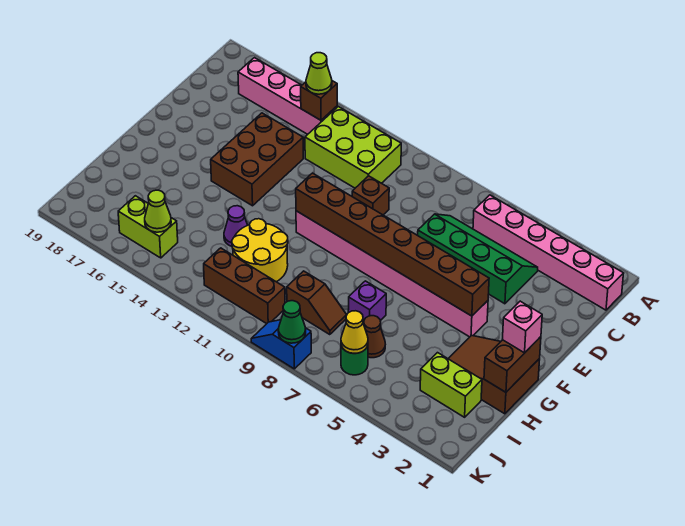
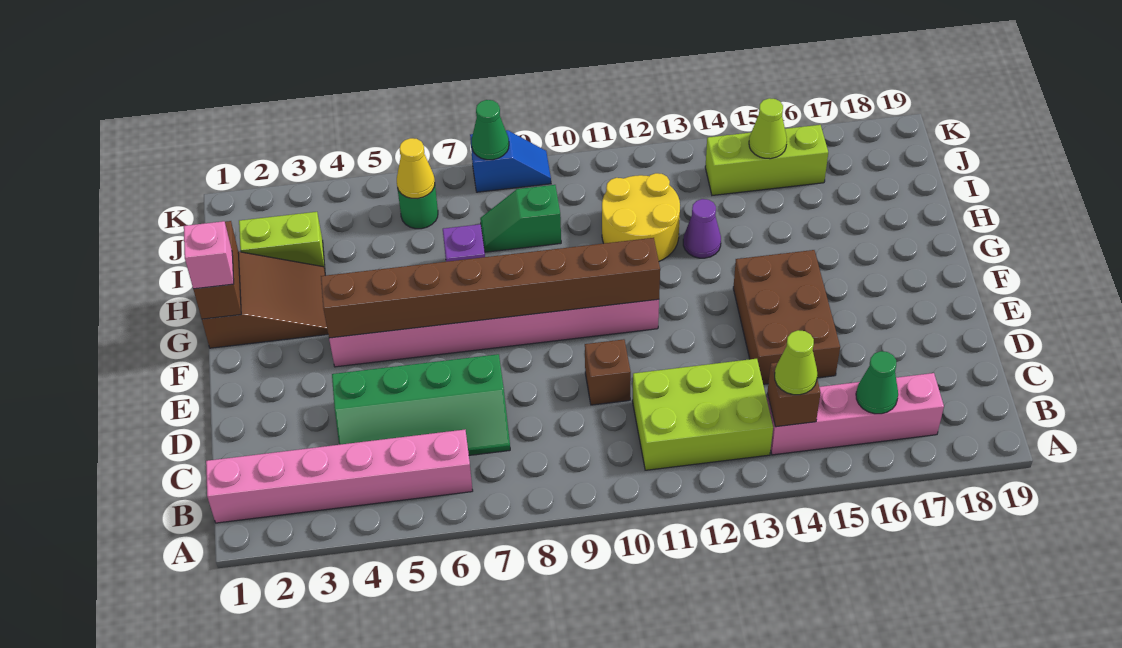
none -> green 1x1 cone [856,351,898,414]
brown 1x1 cone [364,316,385,358] -> none
brown 1x2 slope [287,271,347,335] -> green 1x2 slope [480,185,561,252]
brown 1x3 brick [204,248,285,324] -> none
lime 1x2 brick [118,196,178,258] -> lime 1x3 brick [705,125,828,195]

